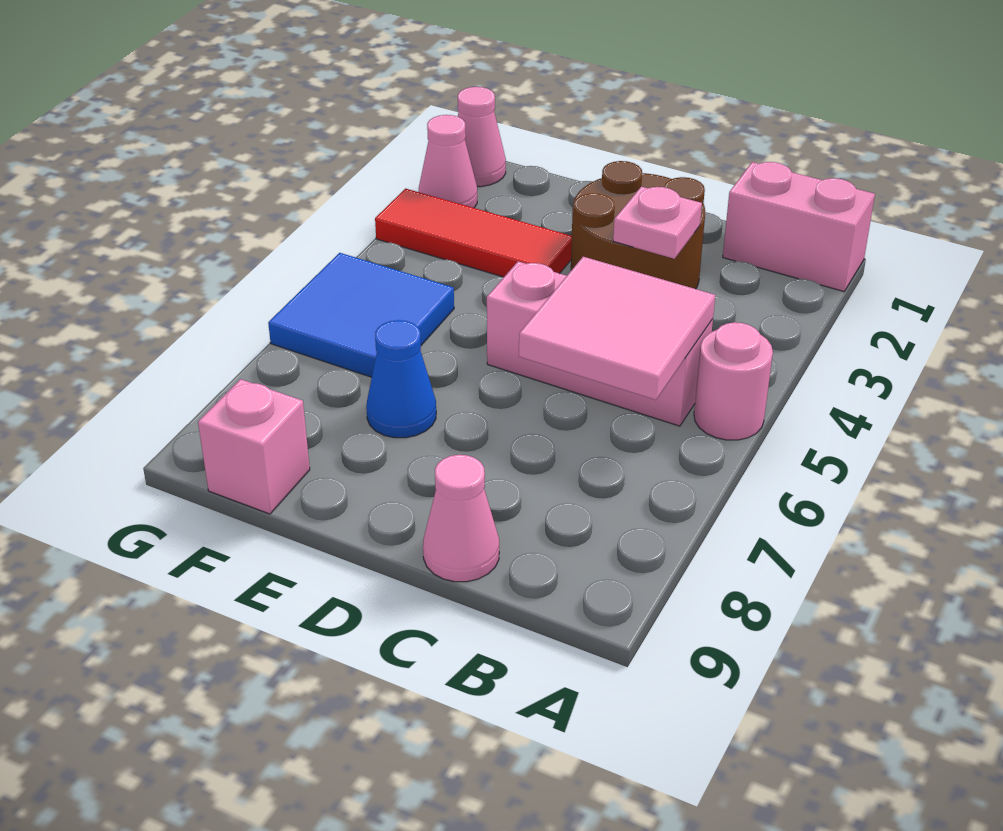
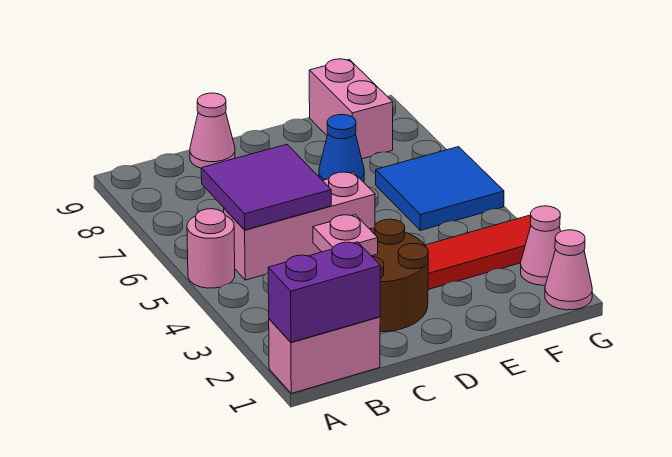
none -> purple 1x2 brick [268,242,381,342]
pink 2x2 tile [519,257,715,400] -> purple 2x2 tile [201,144,331,230]
pink 1x1 brick [198,379,310,514] -> pink 1x2 brick [309,59,393,159]

